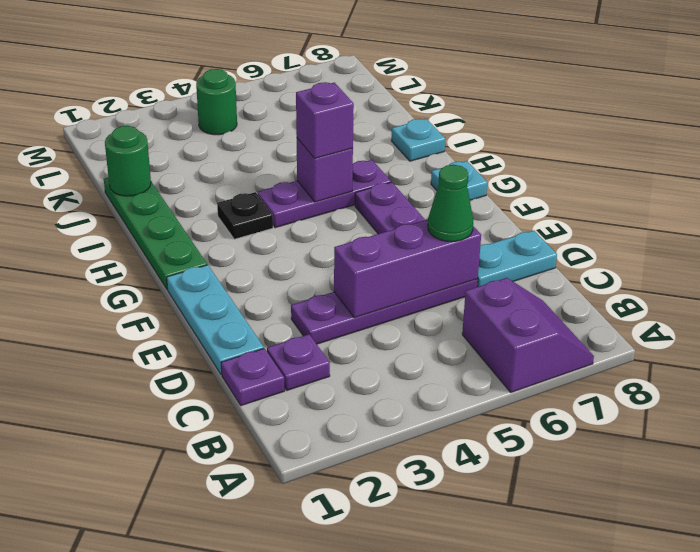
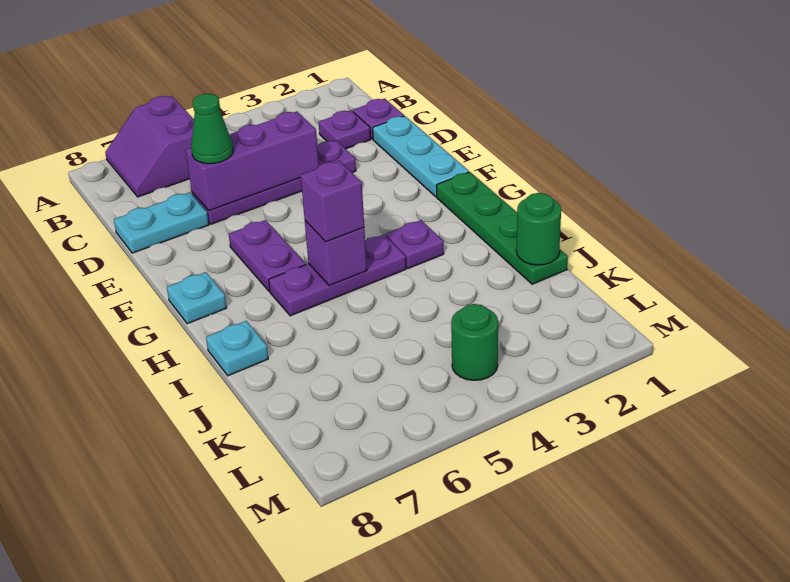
black 1x1 plate [217,192,273,239] -> purple 1x1 plate [386,220,444,268]

